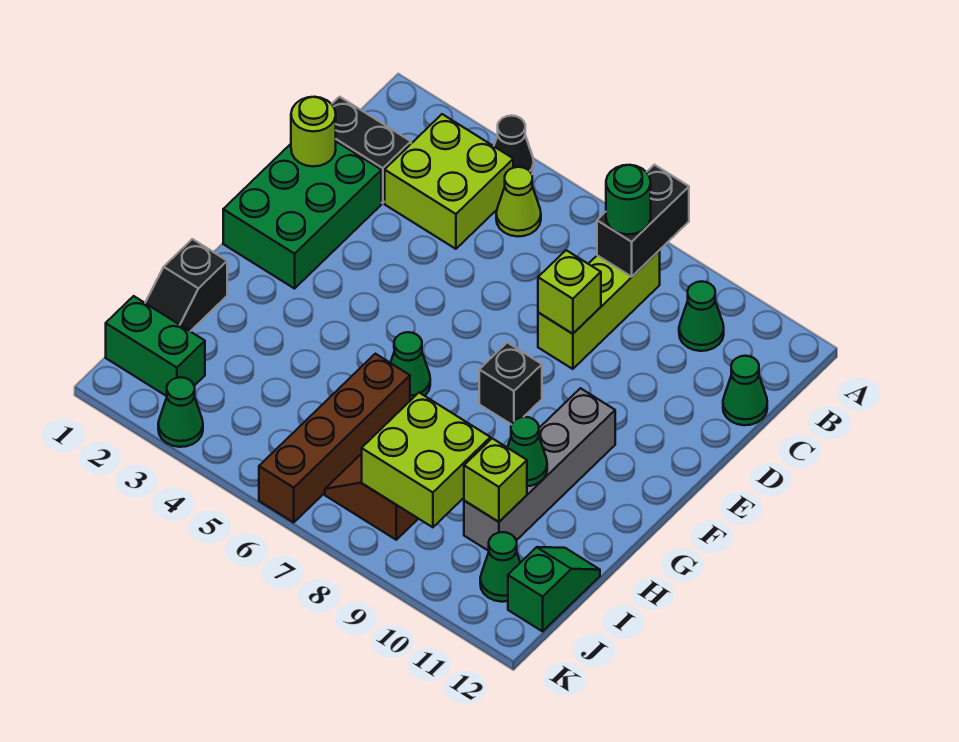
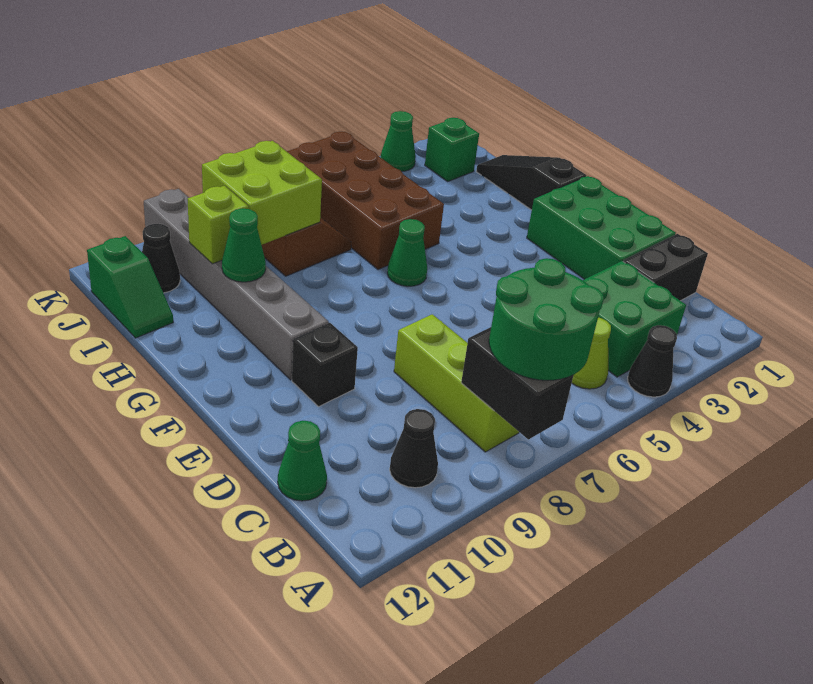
lime 2x2 brick [385,114,513,249] -> green 2x2 brick [583,261,686,377]
green 1x1 round brick [606,165,651,235] -> green 2x2 round brick [489,258,604,380]
green 1x1 cone [679,282,724,351] -> black 1x1 cone [390,409,438,488]
lime 1x1 round brick [291,97,336,166] -> none
lime 1x1 brick [538,250,601,334] -> none
black 1x1 brick [479,342,542,425] -> black 1x1 brick moved to [292,323,358,406]
grey 1x4 brick [464,388,615,551] -> grey 1x6 brick [144,189,329,380]
black 1x2 slope [145,239,227,331] -> black 1x3 slope [476,155,587,210]
brown 1x4 brick [259,354,410,522] -> brown 2x4 brick [287,132,444,270]
green 1x2 brick [106,296,205,396] -> green 1x1 brick [425,118,479,181]
green 1x1 cone [480,532,520,602] -> black 1x1 cone [142,224,180,293]

